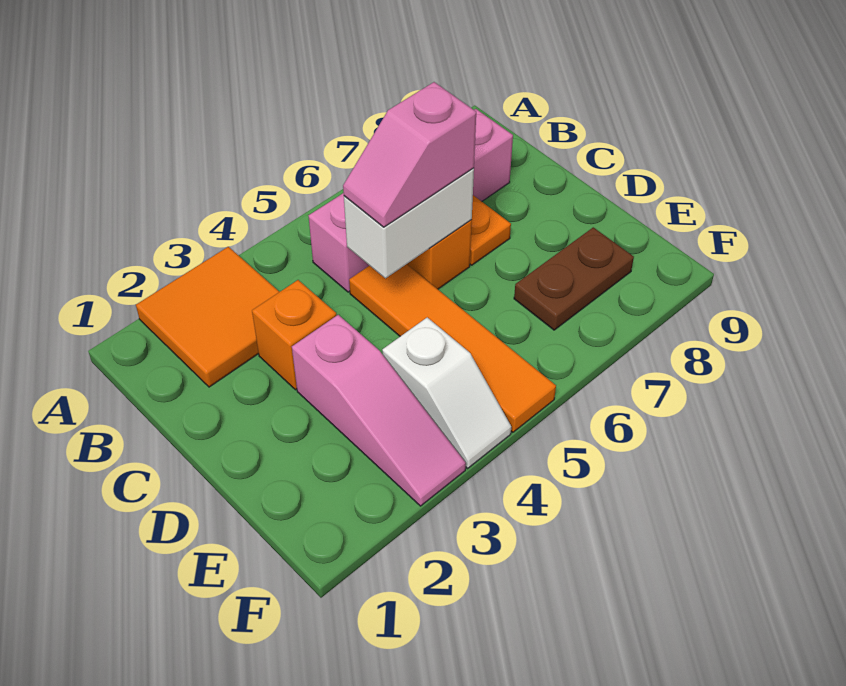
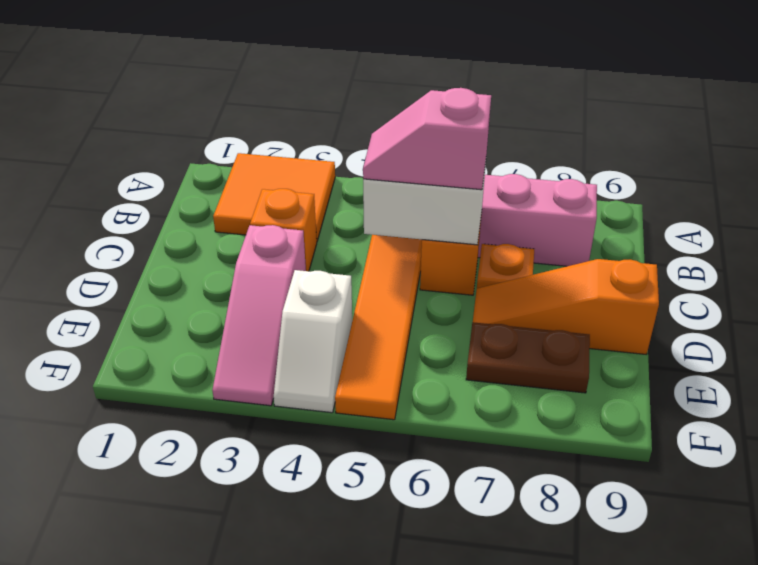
none -> orange 1x3 slope [473,259,659,354]

